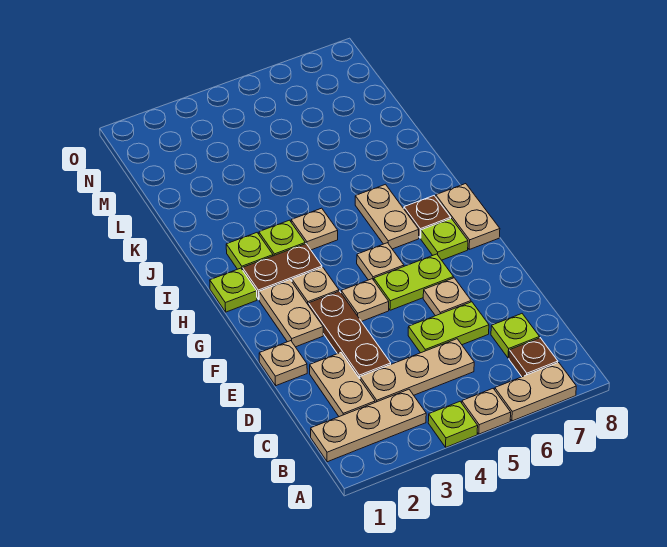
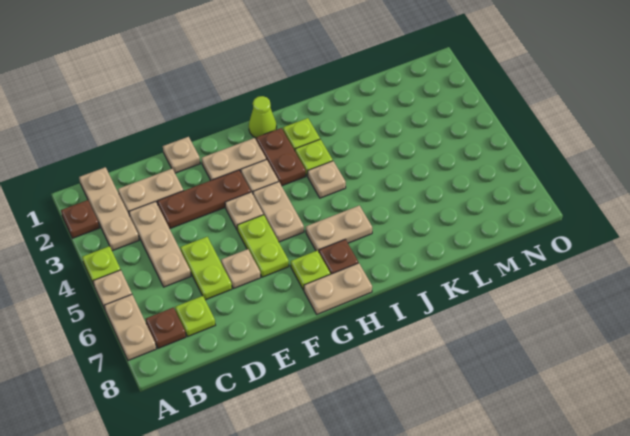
none -> brown 1x1 plate [61,200,100,238]
tan 1x1 plate [357,243,404,280] -> tan 1x2 plate [253,182,304,242]
lime 1x1 plate [210,268,257,312] -> lime 1x1 cone [249,96,277,138]

